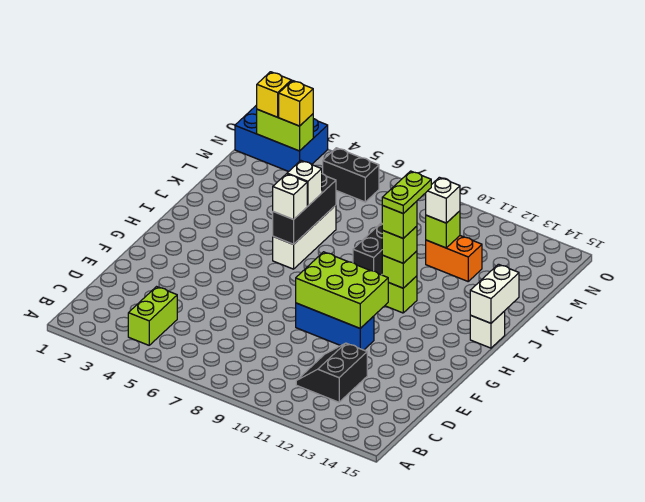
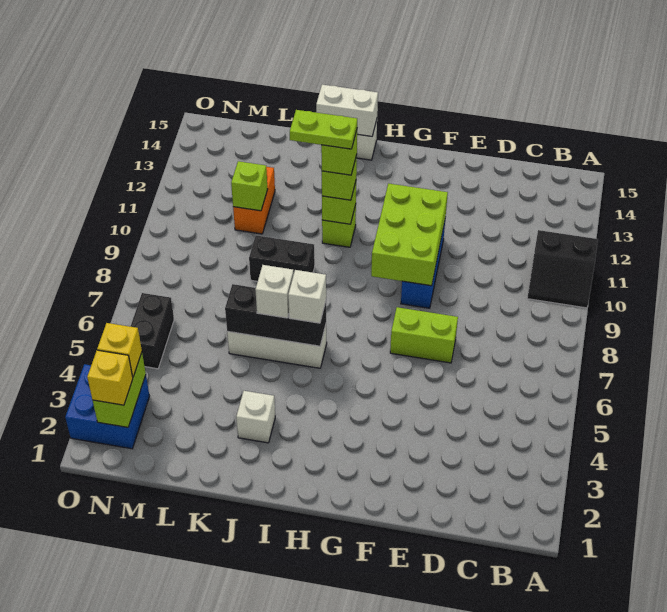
lime 1x2 brick [128,287,177,345] -> lime 1x2 brick moved to [390,307,458,363]
black 2x2 slope [296,343,367,402] -> black 2x2 slope moved to [527,230,598,308]
white 1x1 brick [426,177,460,223] -> white 1x1 brick moved to [236,391,275,443]
blue 2x3 brick [235,105,328,171] -> blue 2x2 brick [65,364,149,449]

